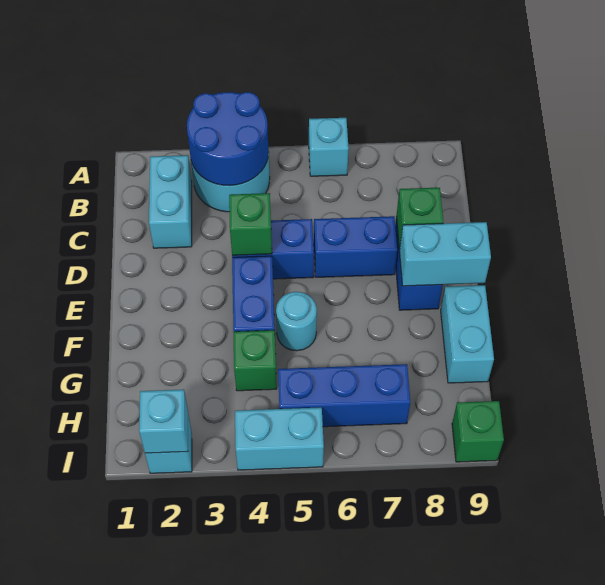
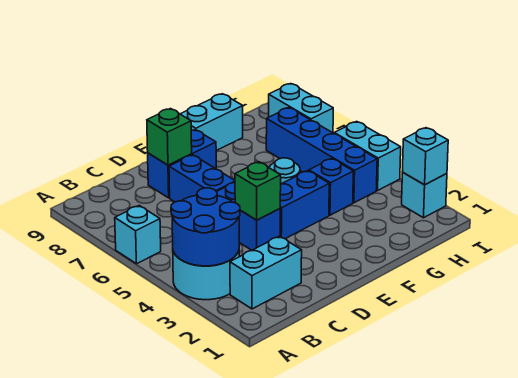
cyan 1x2 brick [399,222,491,286] -> cyan 1x2 brick moved to [269,84,333,133]
green 1x1 brick [234,330,277,391] -> blue 1x1 brick [309,158,353,215]
blue 1x3 brick [278,364,410,427] -> blue 1x4 brick [266,108,377,203]
green 1x1 brick [452,401,504,462] -> none

